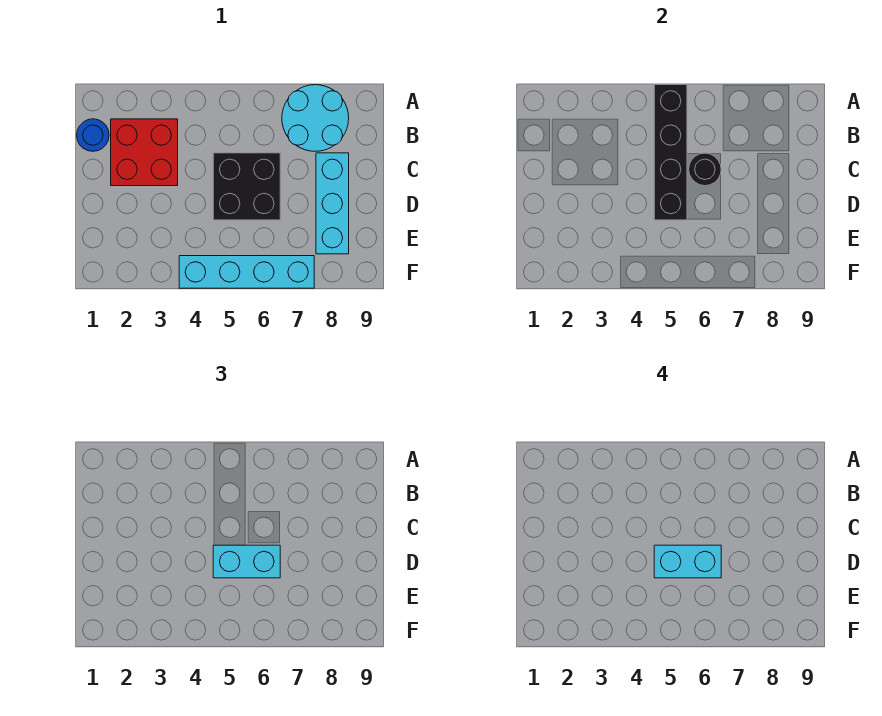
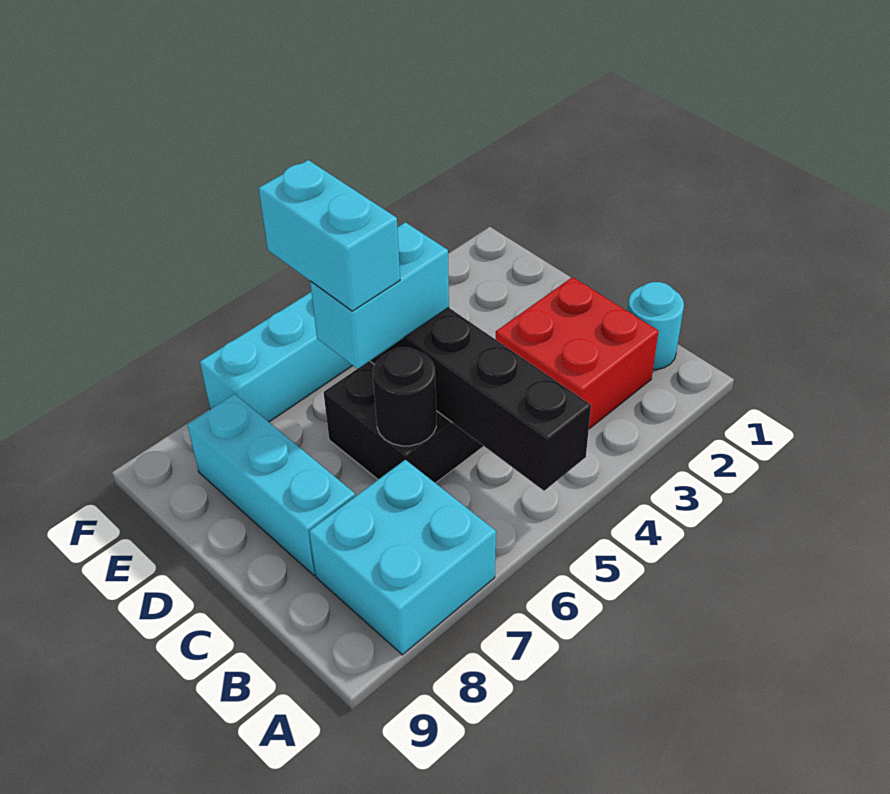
cyan 2x2 round brick [282,85,349,151] -> cyan 2x2 brick [309,460,496,655]
blue 1x1 round brick [77,119,109,151] -> cyan 1x1 round brick [628,282,684,370]
cyan 1x2 brick [654,545,721,578] -> cyan 1x2 brick turned to [259,160,400,311]

